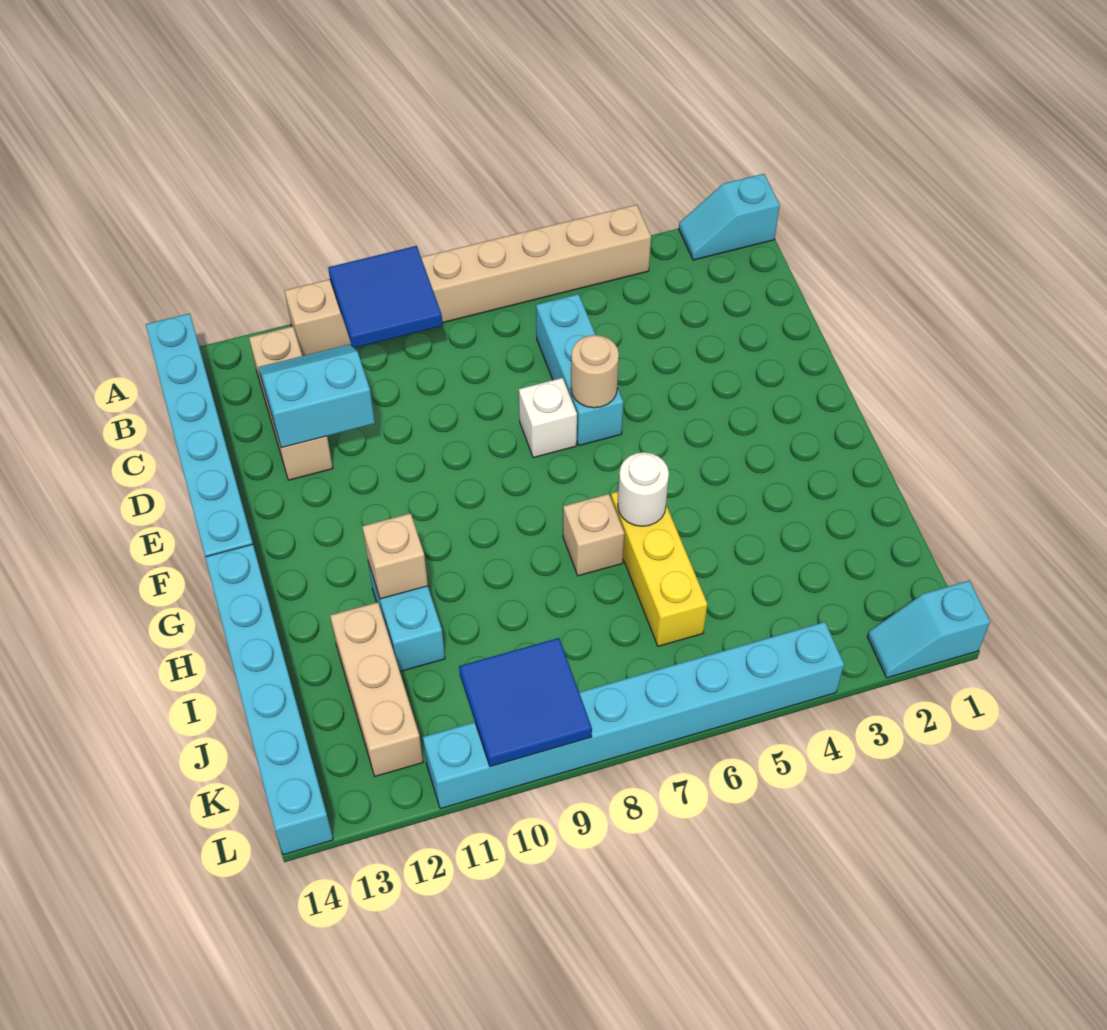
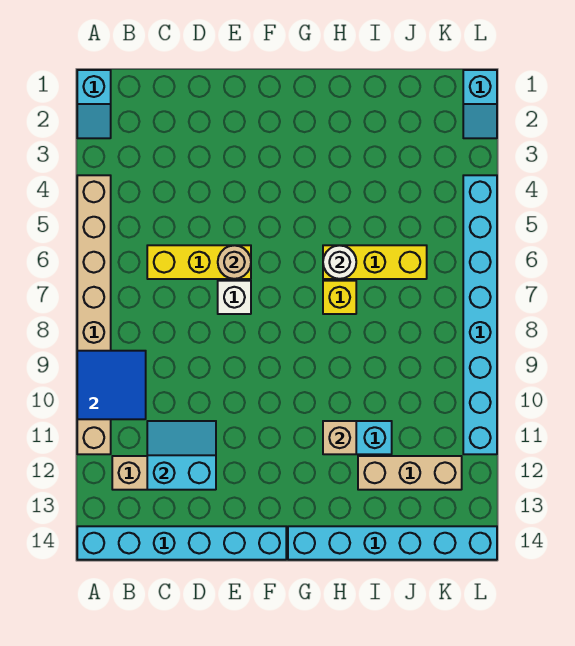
cyan 1x3 brick [536,294,623,446] -> yellow 1x3 brick [147,245,251,279]
cyan 2x2 slope [258,344,375,448] -> cyan 2x2 slope turned to [147,421,216,490]
tan 1x1 brick [563,494,624,576] -> yellow 1x1 brick [323,281,356,314]
blue 2x2 tile [459,638,592,767] -> none

